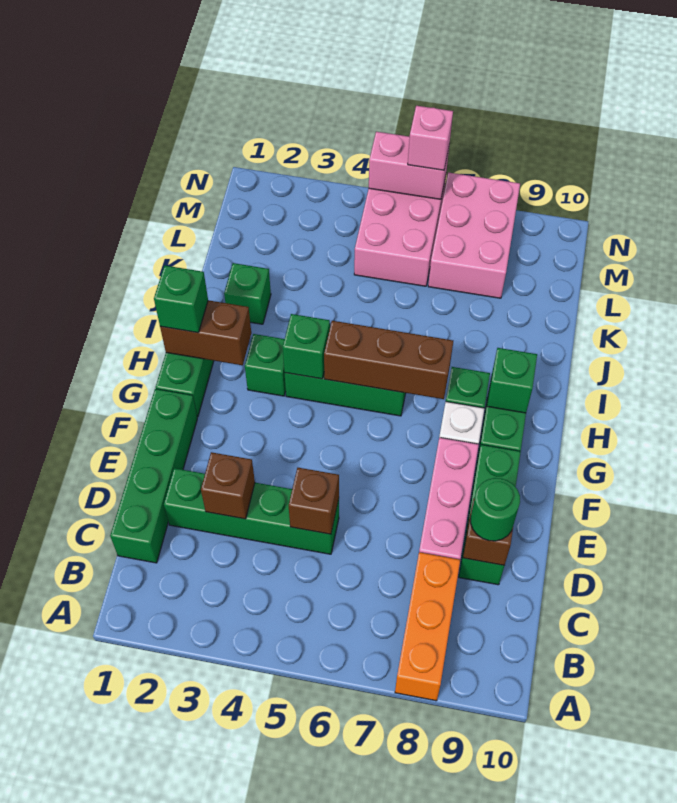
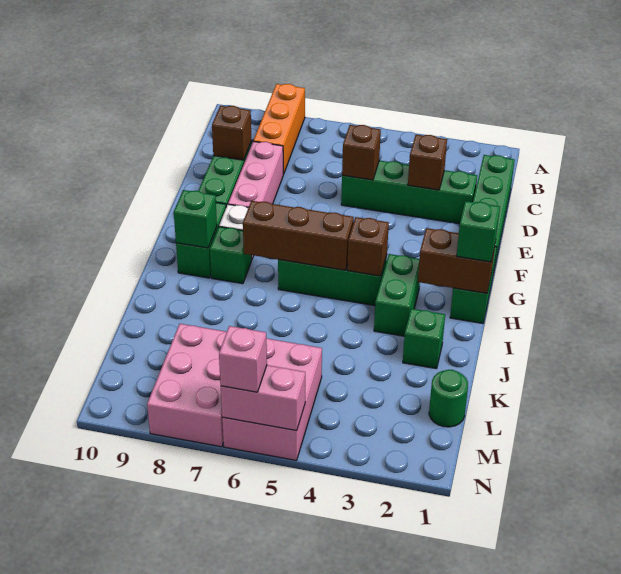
green 1x1 round brick [471,478,520,541] -> green 1x1 round brick moved to [429,370,468,427]
green 1x1 brick [245,334,286,396] -> green 1x2 brick [374,254,420,336]
green 1x1 brick [283,314,330,379] -> brown 1x1 brick [347,217,389,276]

